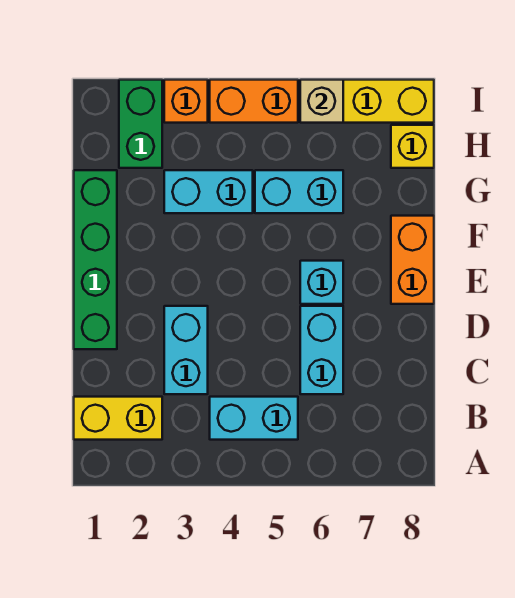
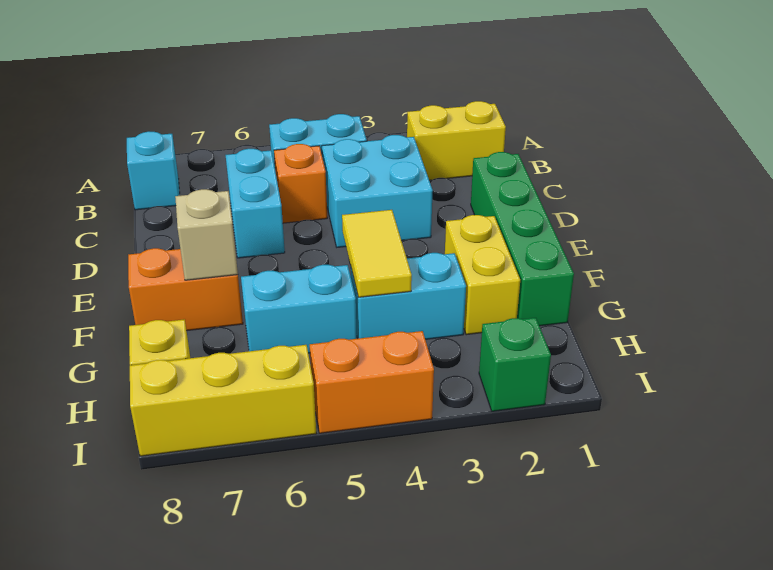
cyan 1x2 brick [164,306,208,394] -> cyan 2x2 brick [322,135,433,247]
cyan 1x1 brick [300,261,343,304] -> cyan 1x1 brick moved to [127,131,180,210]
orange 1x2 brick [391,216,434,304] -> orange 1x2 brick turned to [128,248,243,331]
none -> yellow 1x2 brick [445,215,520,335]
none -> yellow 1x2 tile [342,210,412,297]
green 1x2 brick [119,80,162,168] -> green 1x1 brick [479,318,551,411]
orange 1x1 brick [164,80,208,123] -> orange 1x1 brick moved to [274,144,327,223]
tan 1x1 brick [300,80,343,123] -> tan 1x1 brick moved to [175,189,238,280]

